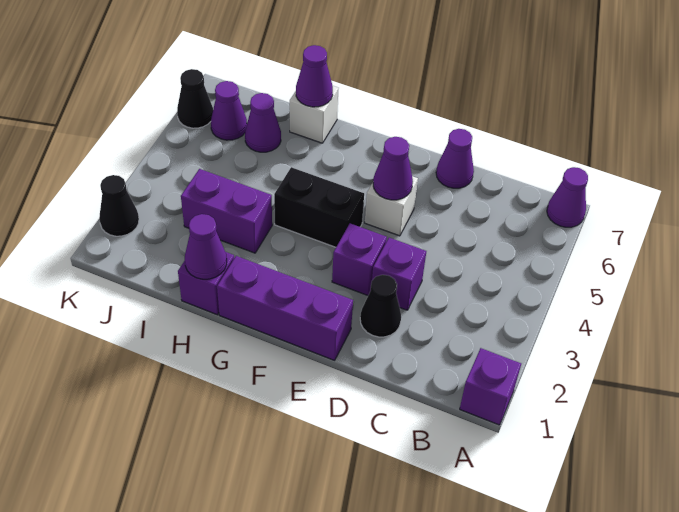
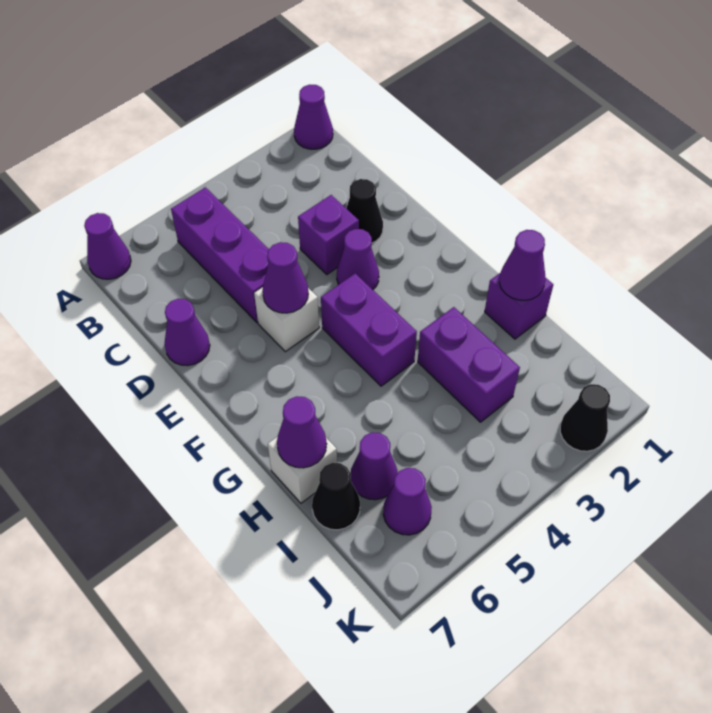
purple 1x1 brick [460,348,521,425] -> purple 1x1 cone [294,85,333,149]
purple 1x3 brick [217,256,353,360] -> purple 1x3 brick moved to [171,187,269,322]
purple 1x1 brick [332,223,387,295] -> purple 1x1 cone [337,229,379,290]
black 1x2 brick [274,167,364,247] -> purple 1x2 brick [321,273,417,386]
black 1x1 cone [177,69,213,128] -> black 1x1 cone moved to [312,463,360,530]

